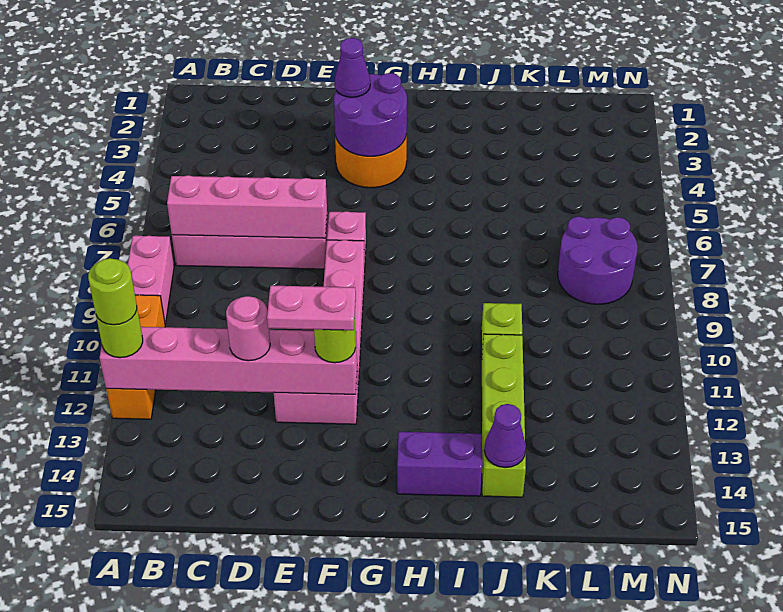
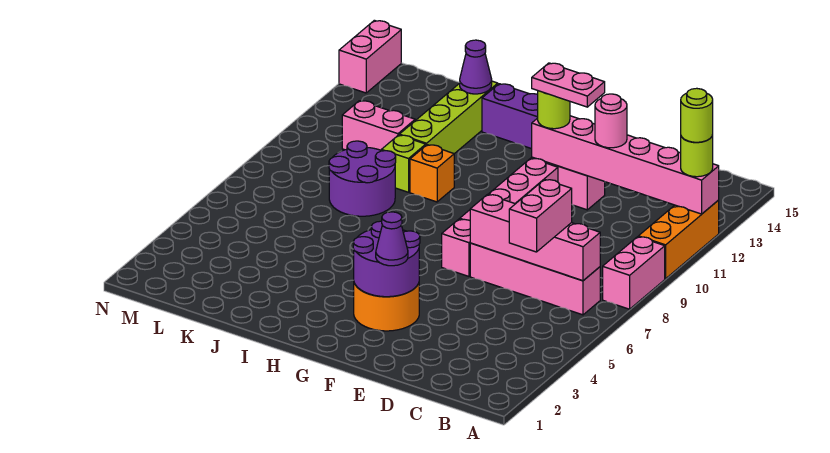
none -> pink 1x2 brick [509,179,572,252]
none -> orange 1x1 brick [410,145,454,202]
none -> pink 1x2 brick [342,101,415,150]
purple 2x2 round brick [558,216,638,304] -> purple 2x2 round brick moved to [329,141,396,216]
none -> pink 1x2 brick [339,20,401,93]

